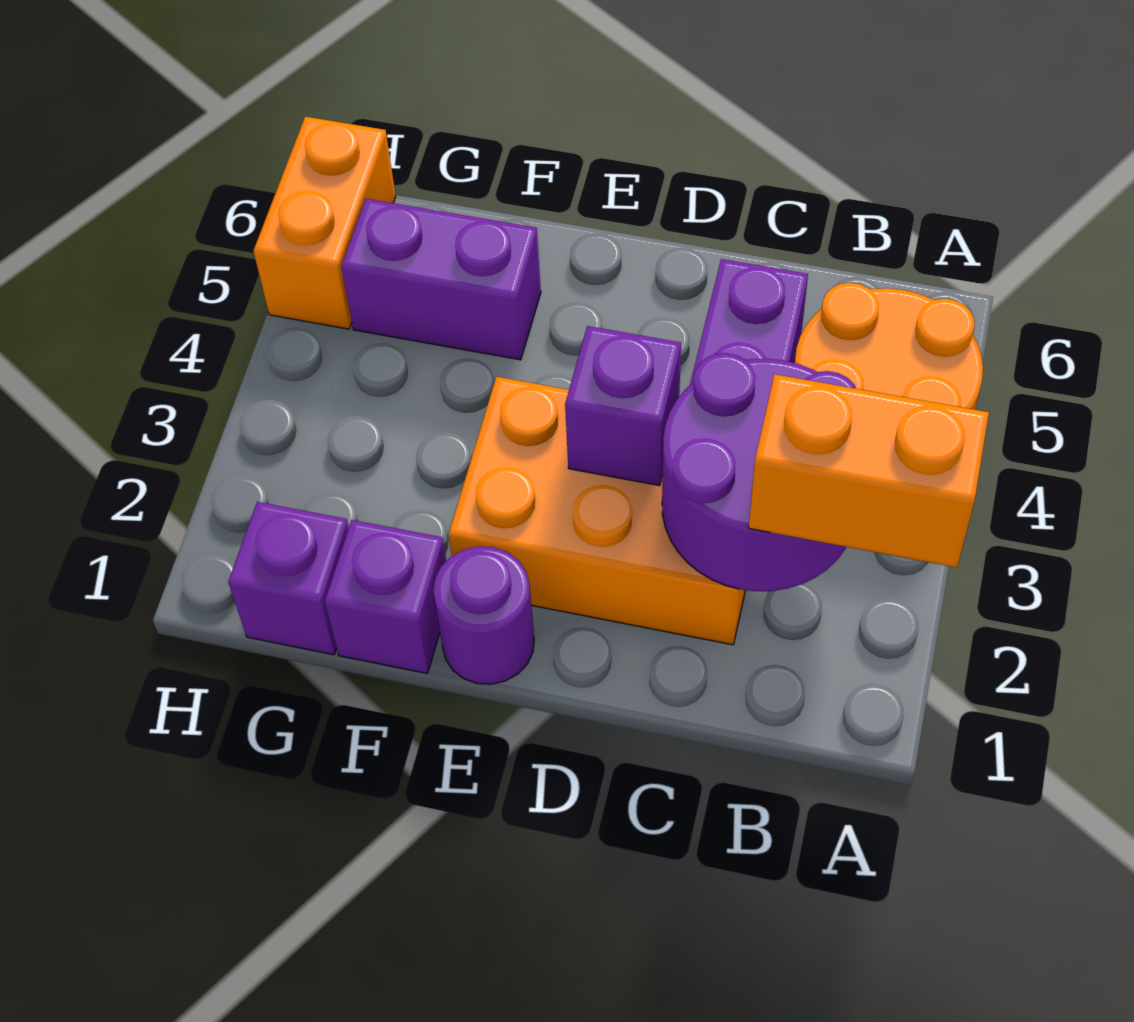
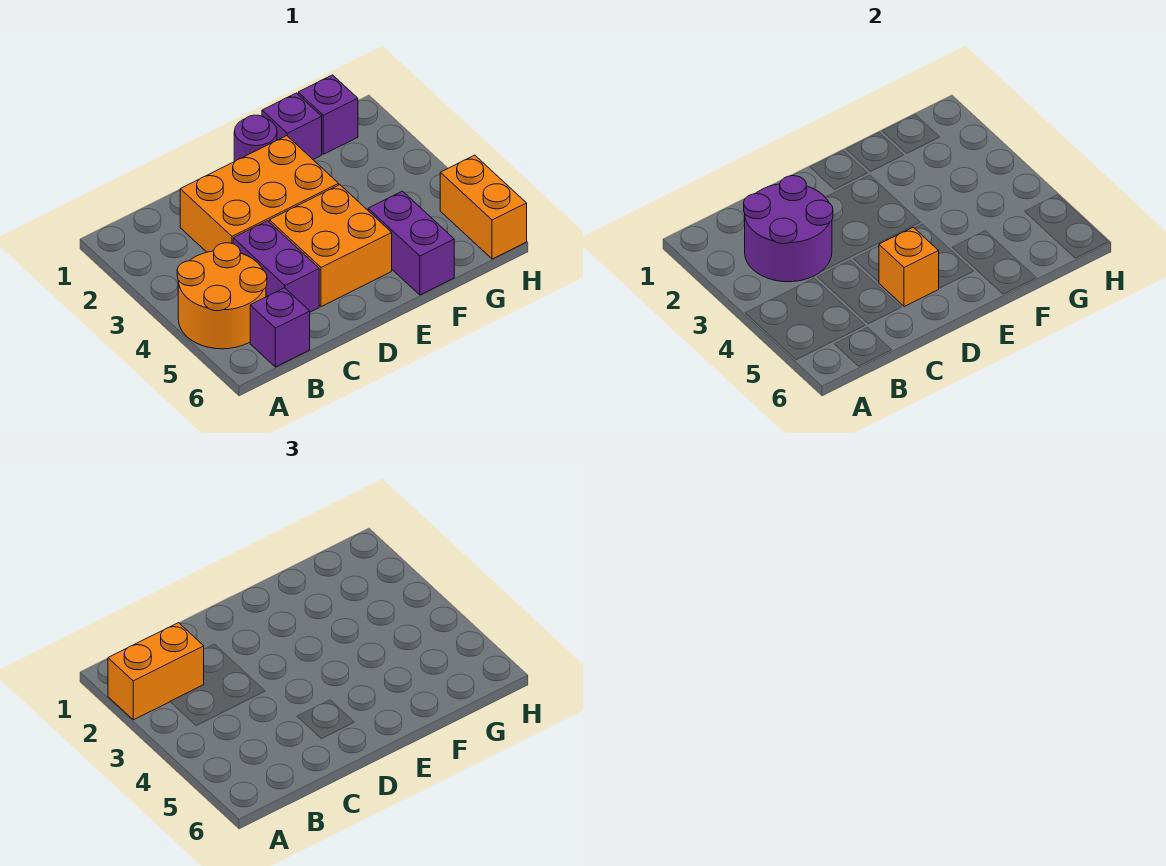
purple 1x1 brick [565,326,681,486] -> purple 1x1 brick moved to [250,288,310,367]
none -> orange 2x2 brick [269,185,392,307]
none -> orange 1x1 brick [879,227,939,307]
purple 1x2 brick [341,199,541,360] -> purple 1x2 brick turned to [368,191,454,295]

